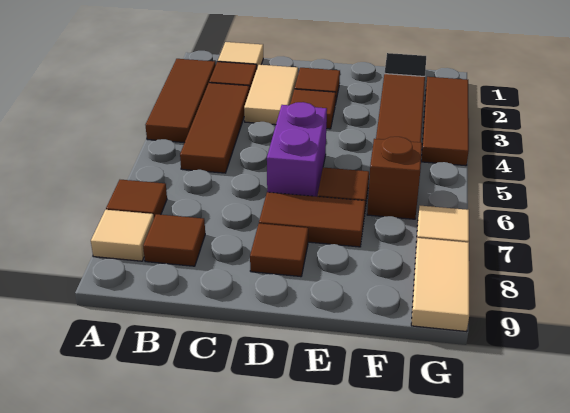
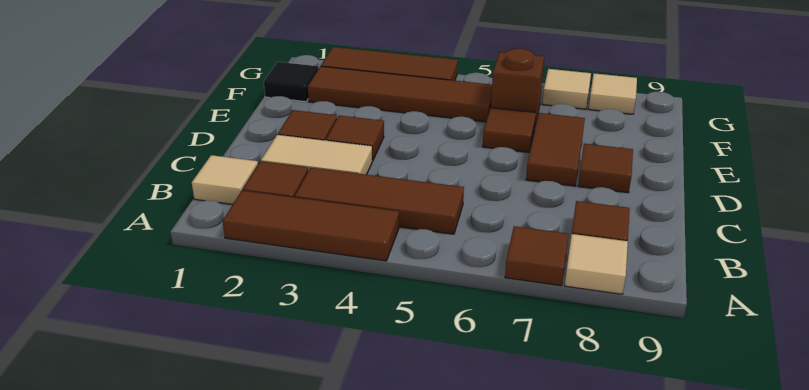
purple 1x2 brick [267,102,327,197] -> none
tan 1x2 tile [411,238,469,332] -> tan 1x1 tile [589,73,637,114]

